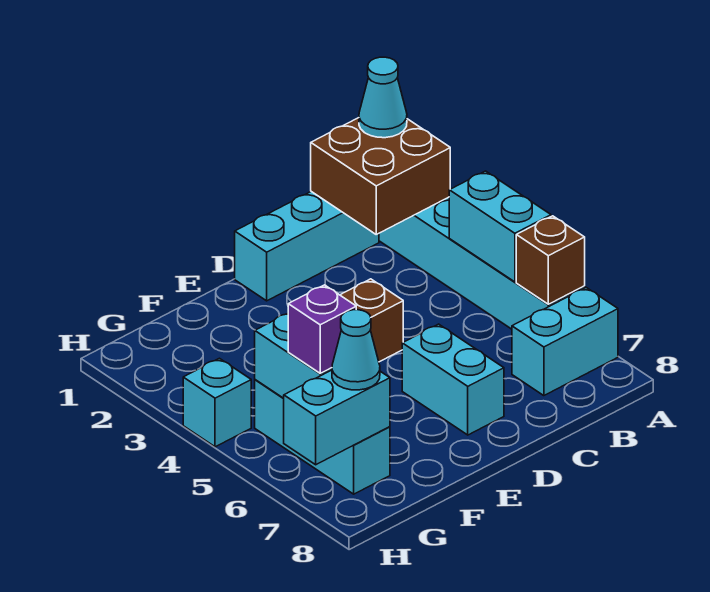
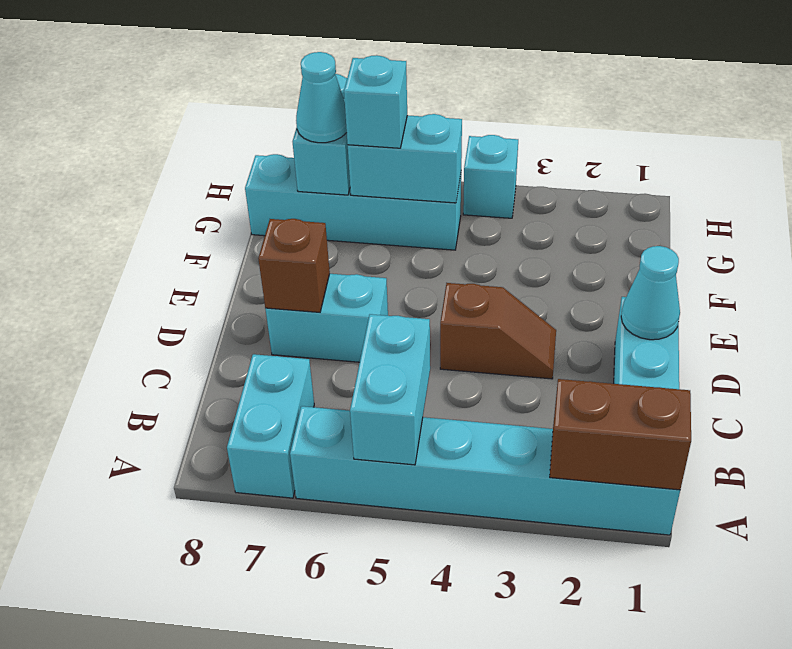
brown 2x2 brick [311,118,450,234] -> brown 1x2 brick [550,379,691,490]
cyan 1x1 cone [359,57,407,138] -> cyan 1x1 cone moved to [621,246,680,340]
cyan 1x2 brick [449,171,551,282] -> cyan 1x2 brick turned to [350,314,430,465]
brown 1x1 brick [516,216,585,304] -> brown 1x1 brick moved to [258,219,330,312]
cyan 1x3 brick [255,380,390,494] -> cyan 1x4 brick [245,154,461,250]
purple 1x1 brick [288,285,356,373] -> cyan 1x1 brick [344,55,407,148]

